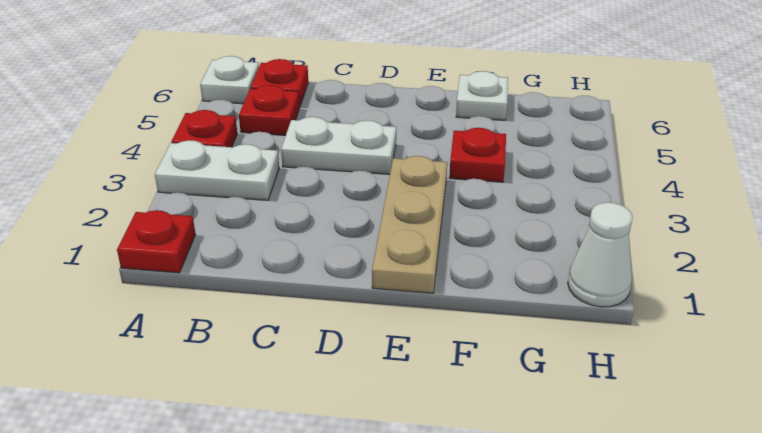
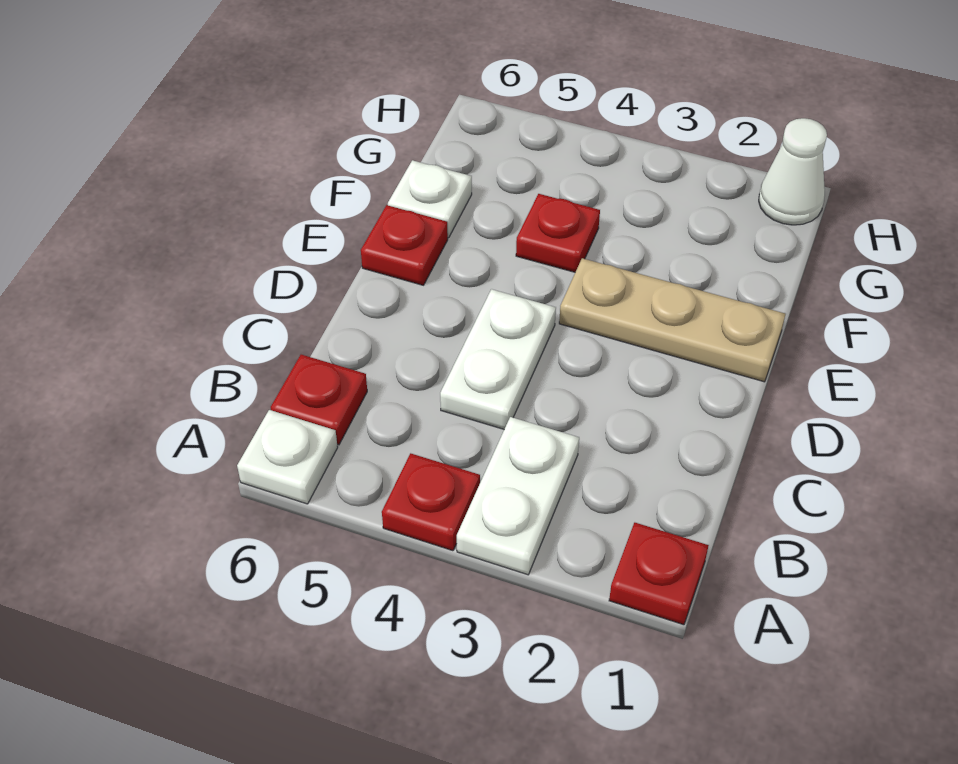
red 1x1 plate [239,85,300,135] -> red 1x1 plate moved to [361,205,448,285]

